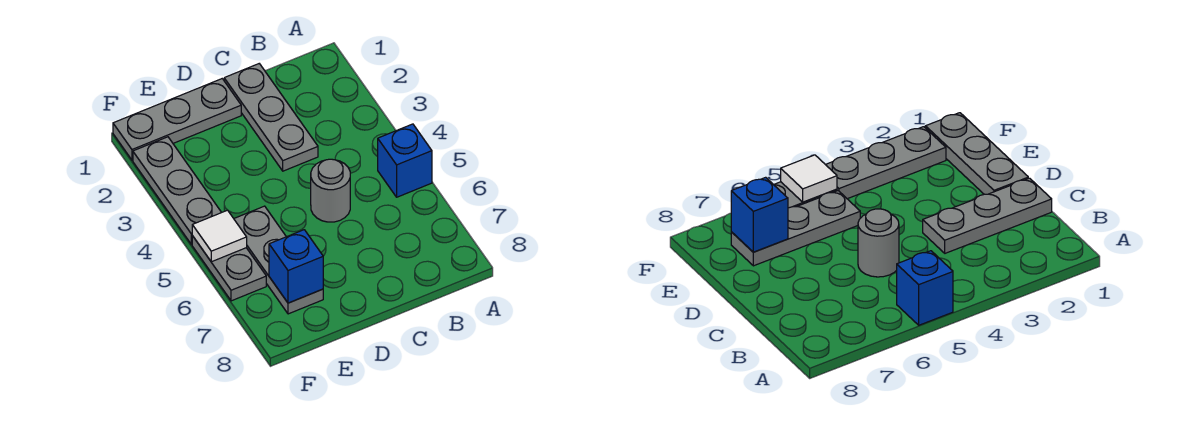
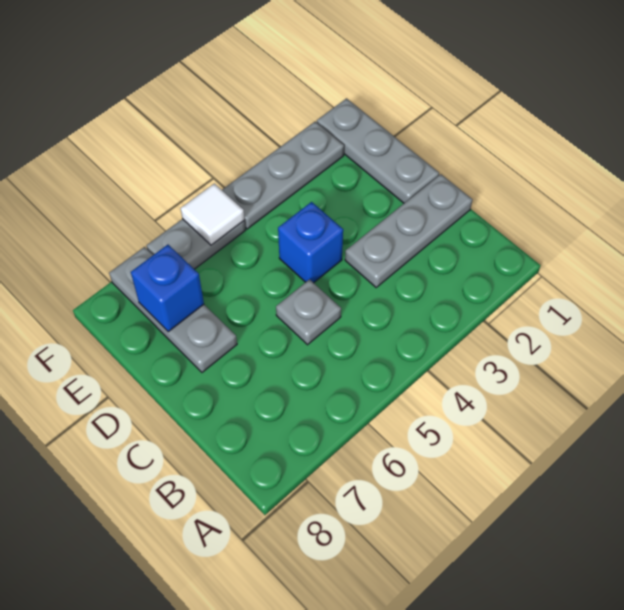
blue 1x1 brick [378,124,432,197] -> blue 1x1 brick moved to [278,202,343,283]
grey 1x1 round brick [311,159,350,222] -> grey 1x1 plate [276,279,341,345]
grey 1x3 plate [234,206,323,314] -> grey 1x3 plate turned to [109,247,237,372]

